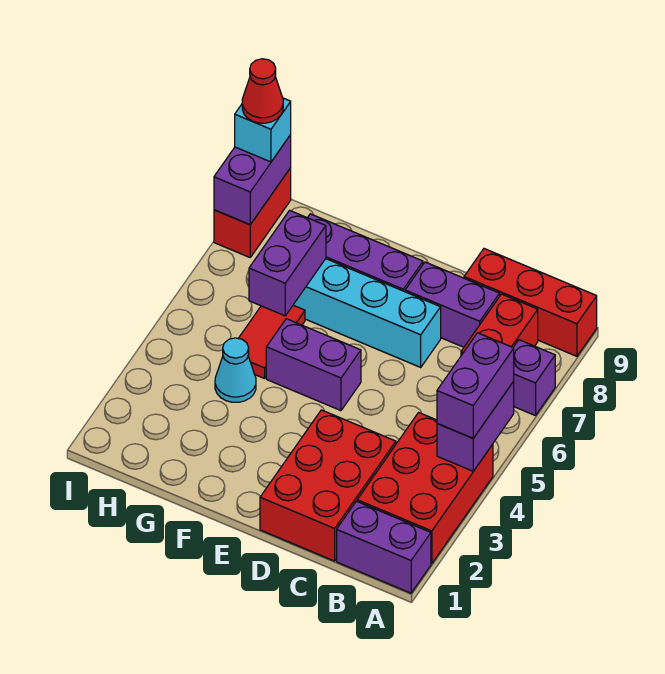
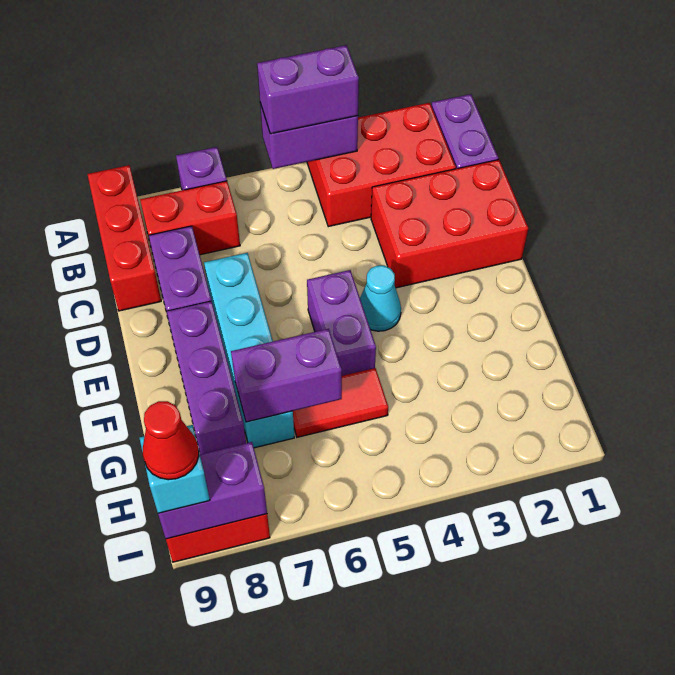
cyan 1x1 cone [215,338,256,402] -> cyan 1x1 cone moved to [360,265,401,331]

